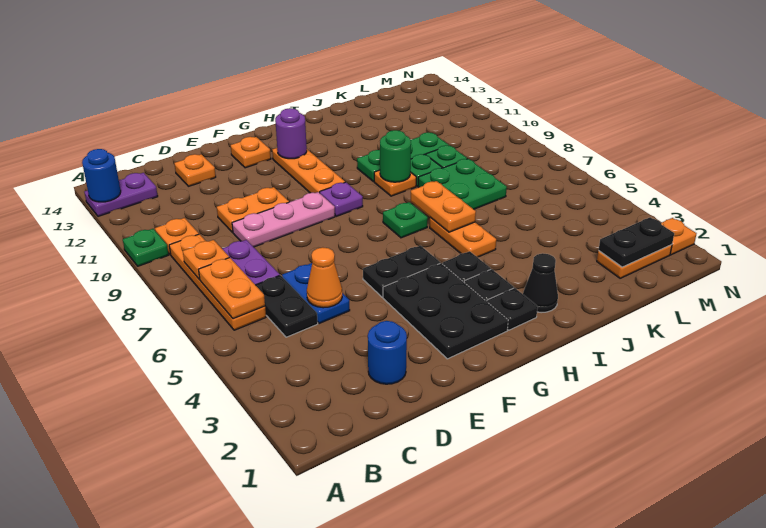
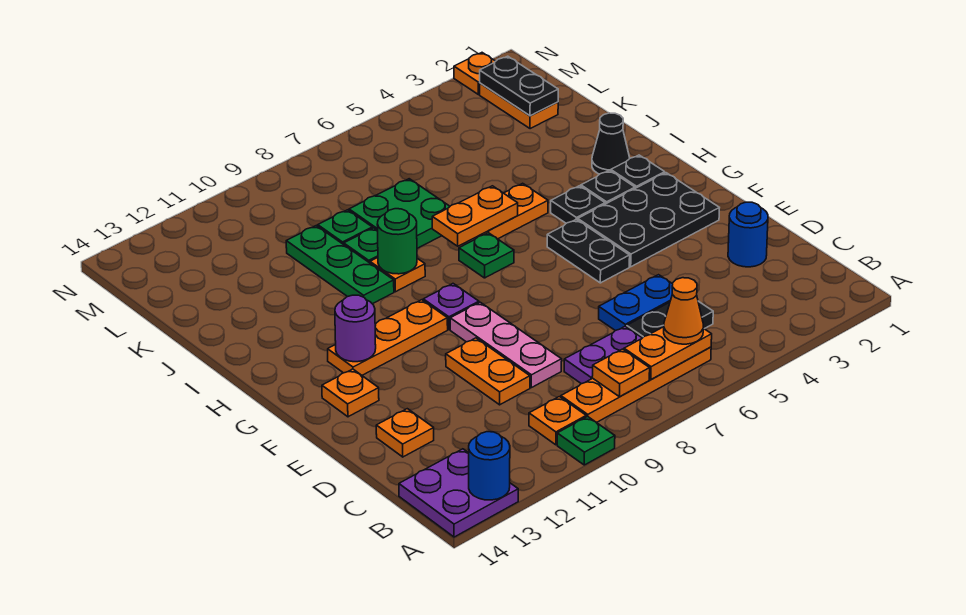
purple 1x2 plate [84,173,158,216] -> purple 2x2 plate [399,449,518,537]
orange 1x1 cone [307,247,342,308] -> orange 1x1 cone moved to [664,278,703,344]

